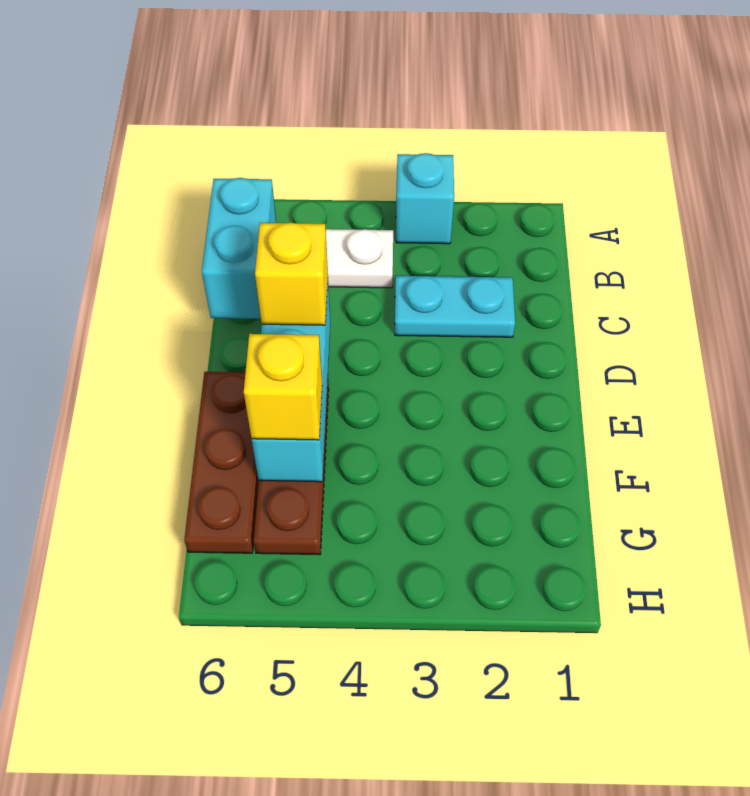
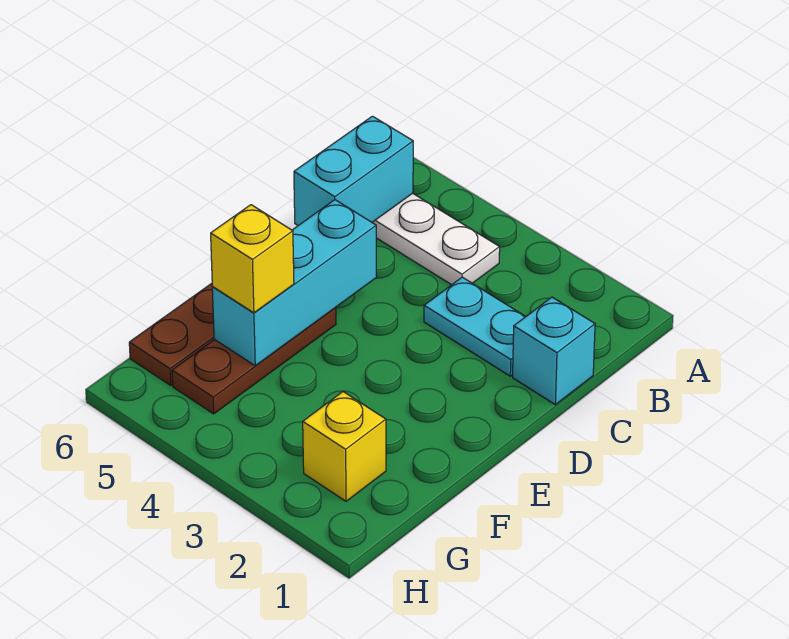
cyan 1x1 brick [396,153,454,244] -> cyan 1x1 brick moved to [513,297,595,405]
yellow 1x1 brick [255,223,328,325] -> yellow 1x1 brick moved to [303,392,386,501]

